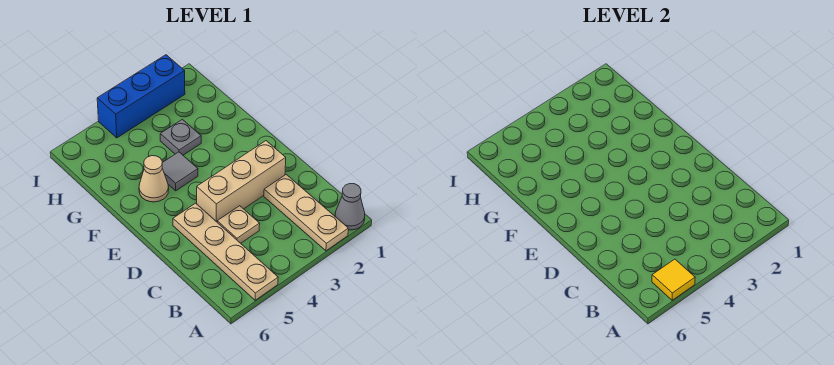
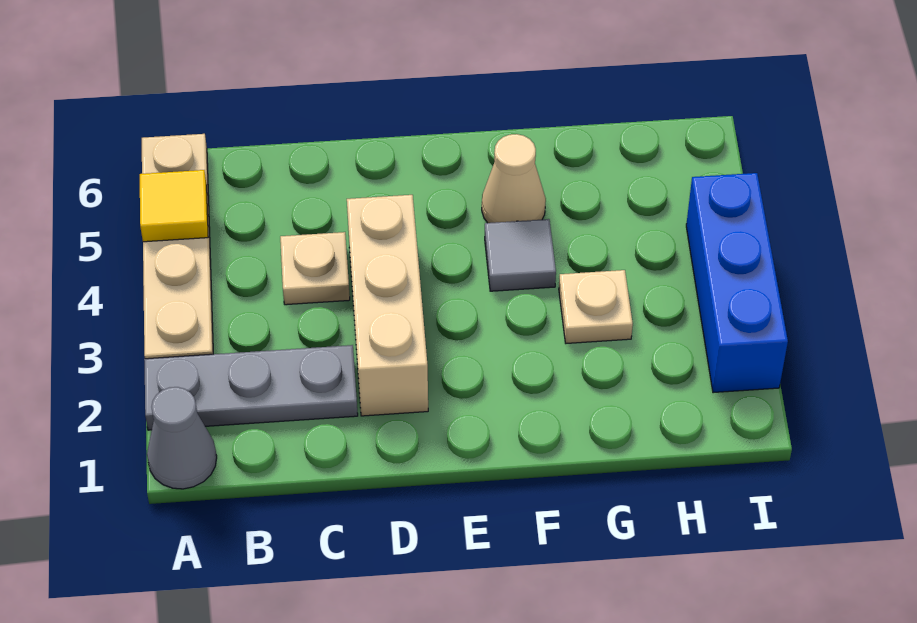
tan 1x3 plate [264,175,348,251] -> grey 1x3 plate [144,345,358,430]
tan 1x4 plate [173,203,278,300] -> tan 1x4 plate turned to [142,134,213,359]
grey 1x1 plate [160,119,201,155] -> tan 1x1 plate [559,270,633,343]

